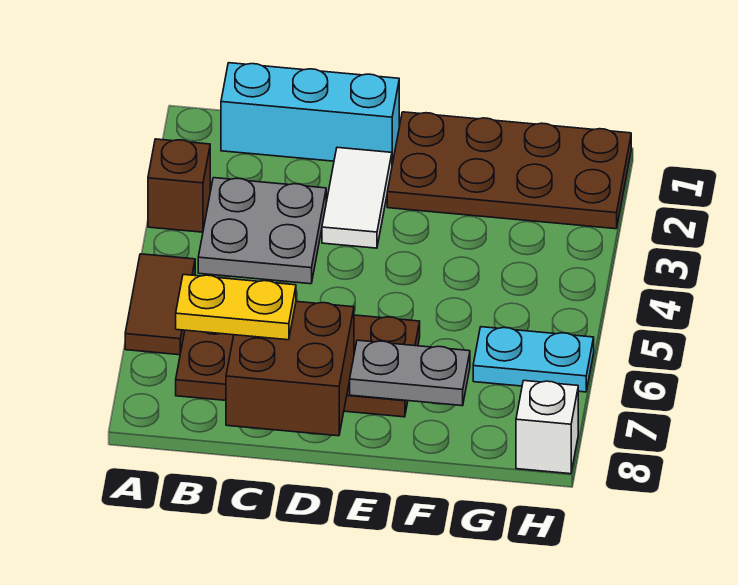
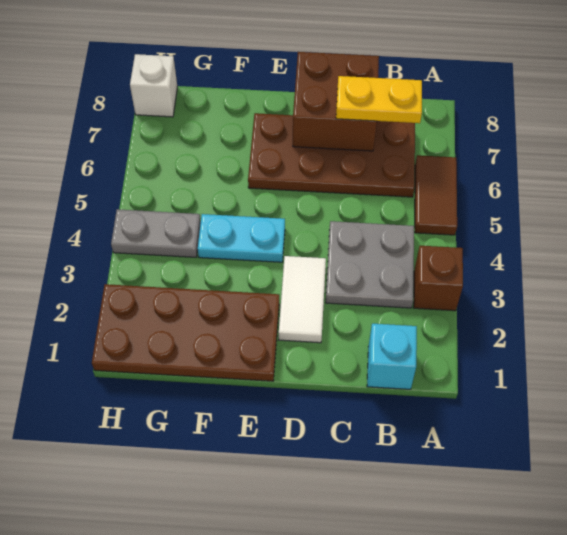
cyan 1x3 brick [221,63,399,164] -> cyan 1x1 brick [367,324,417,389]
grey 1x2 plate [350,340,470,406] -> grey 1x2 plate moved to [111,209,201,257]
cyan 1x2 plate [473,327,594,392] -> cyan 1x2 plate moved to [198,214,285,262]

